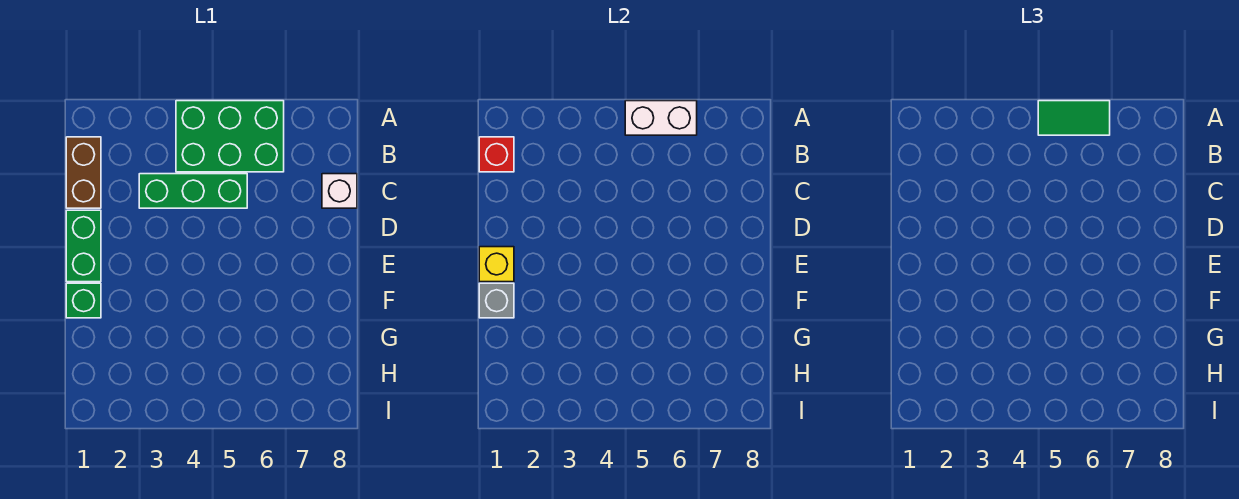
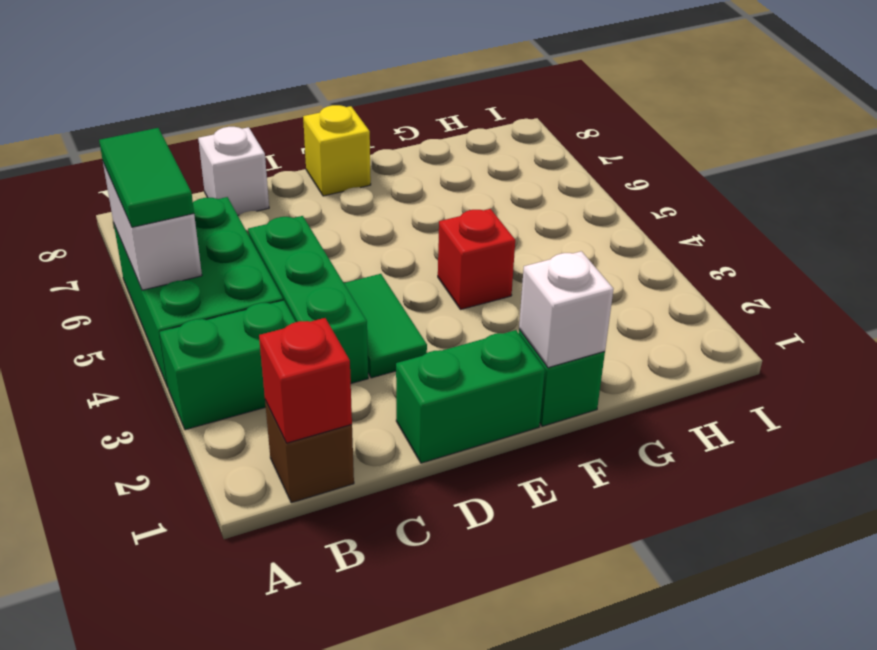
none -> green 1x2 brick [160,300,296,430]
brown 1x2 brick [66,137,101,208] -> brown 1x1 brick [265,400,354,503]
none -> green 1x2 tile [344,274,427,378]
yellow 1x1 brick [479,247,514,282] -> yellow 1x1 brick moved to [303,105,371,196]
grey 1x1 brick [479,283,514,318] -> white 1x1 brick [519,251,613,368]
none -> red 1x1 brick [438,209,515,310]

